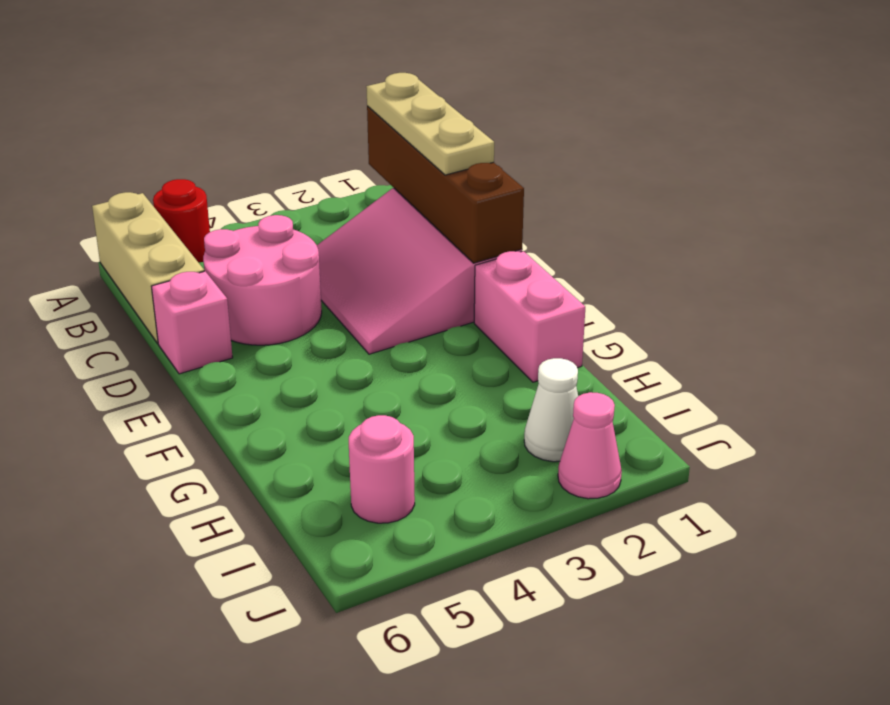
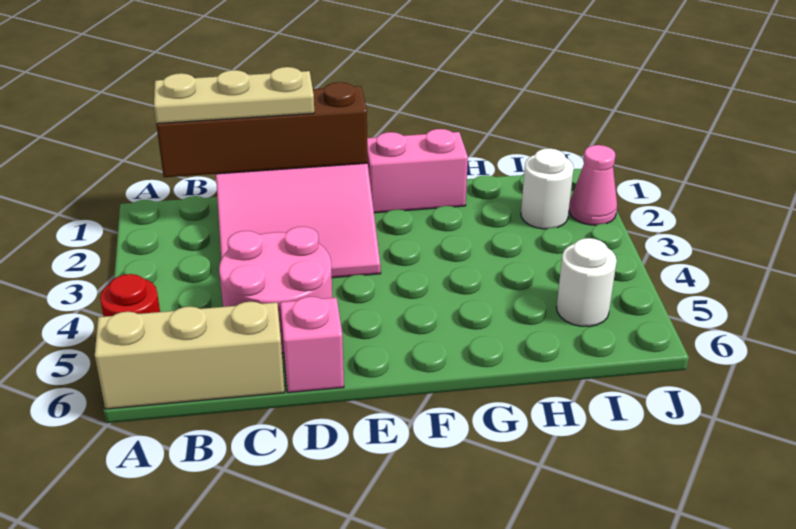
white 1x1 cone [524,358,578,462] -> white 1x1 round brick [521,148,574,229]
pink 1x1 round brick [349,415,415,523] -> white 1x1 round brick [557,238,617,327]

